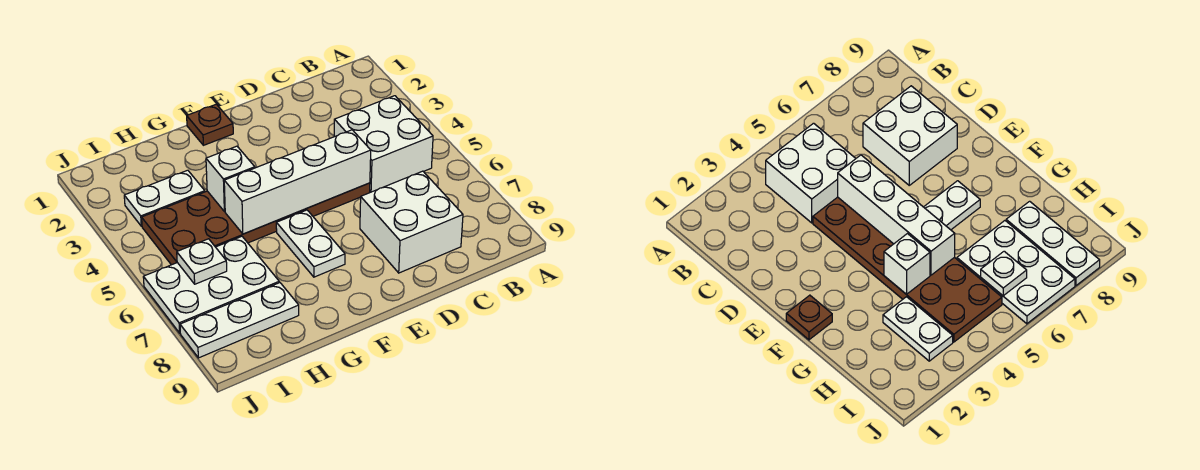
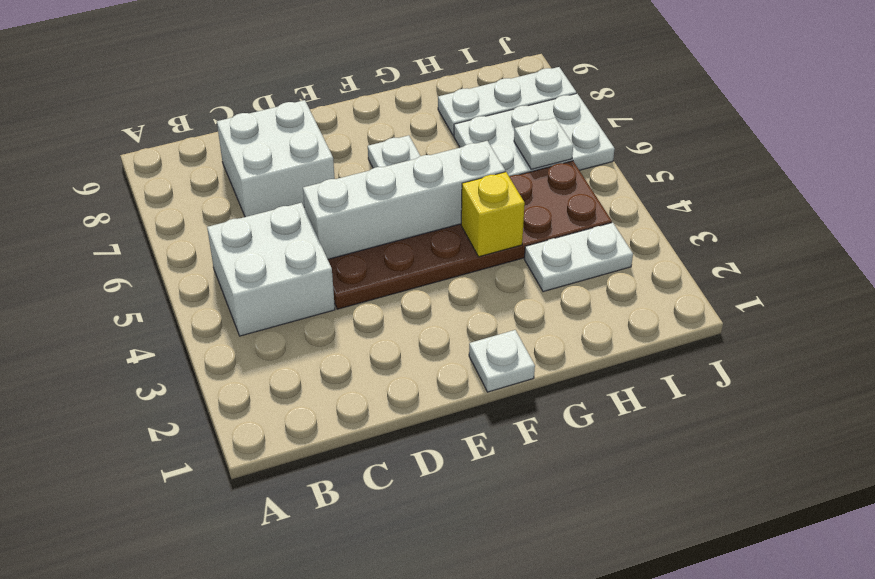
brown 1x1 plate [187,104,233,145] -> white 1x1 plate [469,330,535,392]
white 1x1 brick [206,146,255,212] -> yellow 1x1 brick [461,172,525,257]

